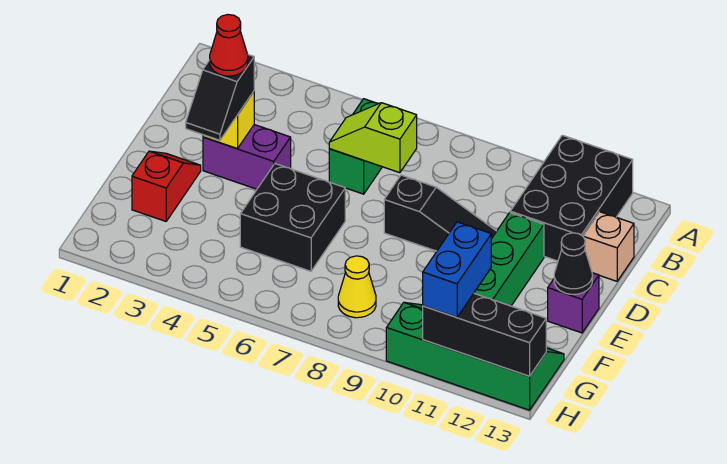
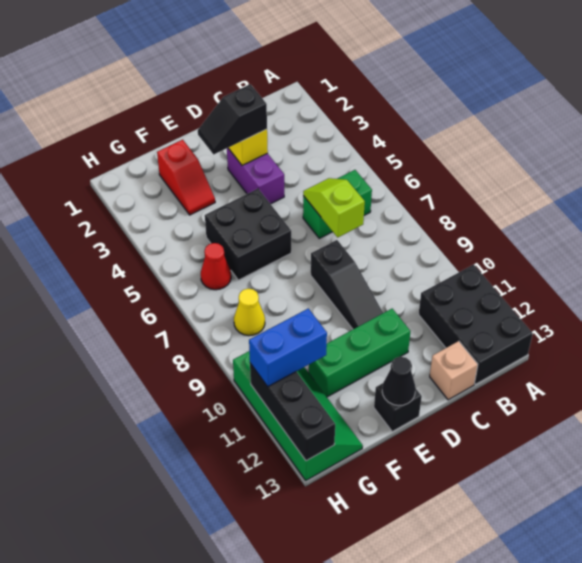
black 2x3 brick [510,135,633,261] -> black 2x3 brick turned to [419,265,533,384]
red 1x1 cone [210,15,248,76] -> red 1x1 cone moved to [201,243,231,290]
red 1x2 slope [132,151,201,221] -> red 1x2 slope turned to [157,140,215,215]
purple 1x1 brick [548,273,599,333] -> black 1x1 brick [374,383,422,431]

